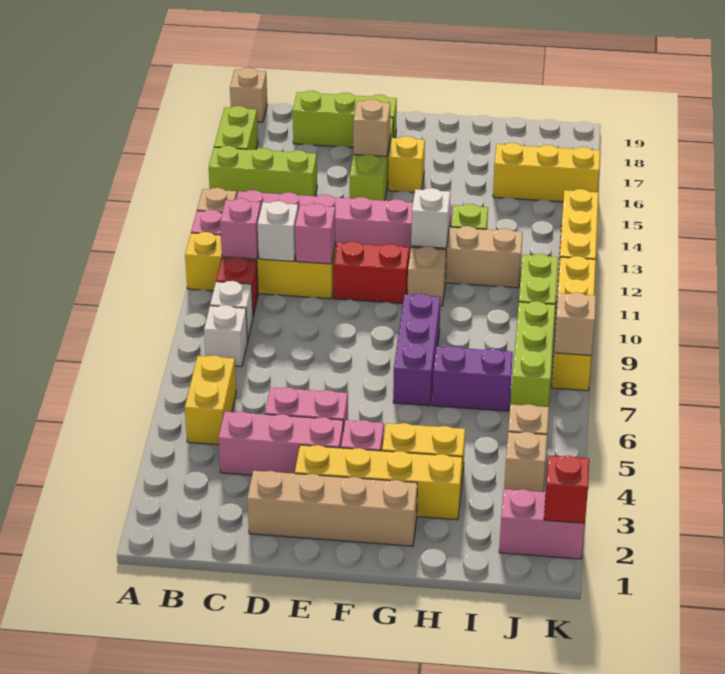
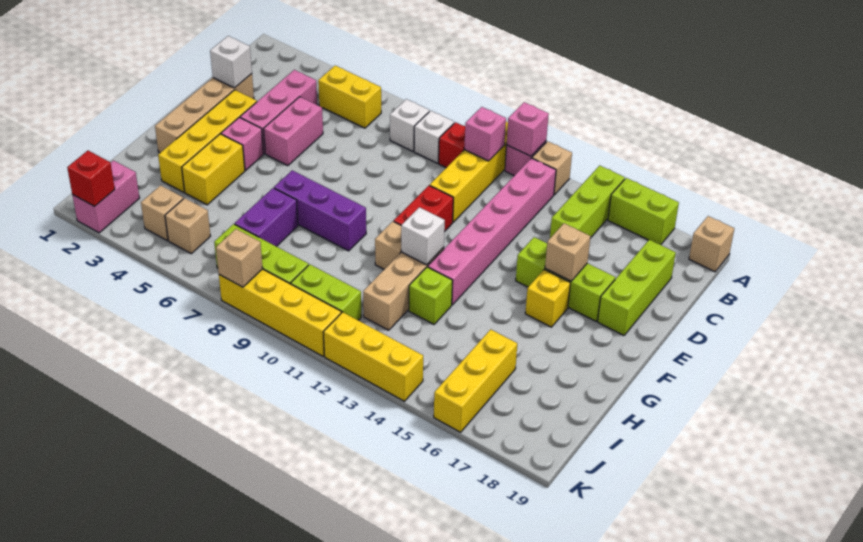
white 1x1 brick [258,201,298,261] -> white 1x1 brick moved to [210,36,252,88]
pink 1x1 brick [295,203,336,264] -> pink 1x1 brick moved to [507,102,549,156]

